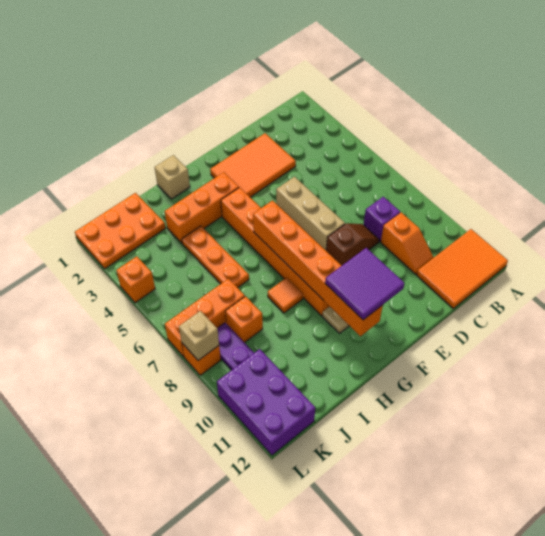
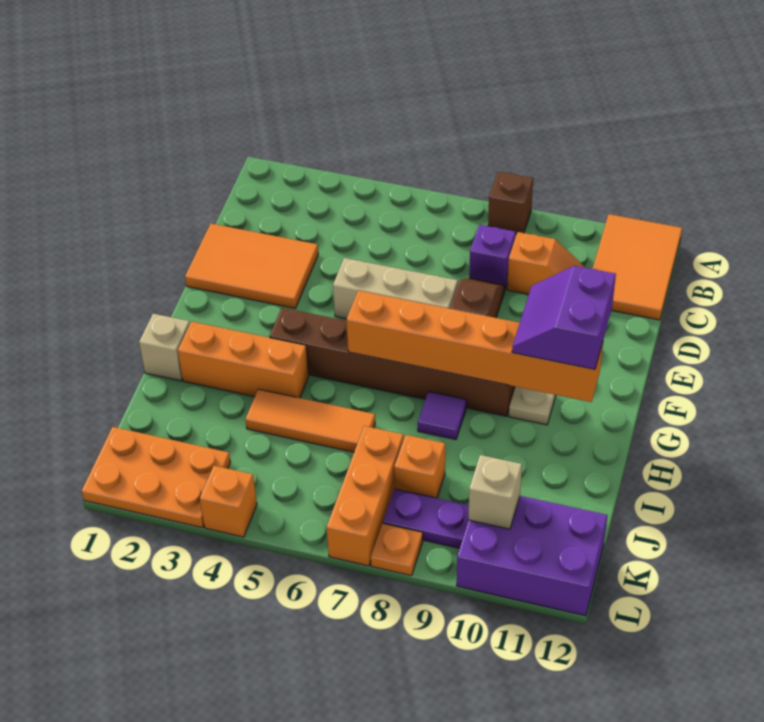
none -> brown 1x1 brick [488,172,533,234]
orange 2x3 tile [210,133,296,197] -> orange 2x3 tile turned to [185,224,318,308]
purple 2x2 tile [325,248,405,320] -> purple 2x2 slope [512,266,616,369]
orange 1x3 brick [165,172,239,243] -> orange 1x3 brick turned to [178,322,309,398]
orange 1x6 brick [221,187,329,316] -> brown 1x6 brick [269,308,515,416]
orange 1x1 tile [268,278,303,313] -> purple 1x1 tile [418,392,466,440]
orange 1x3 plate [182,226,249,288] -> orange 1x3 tile [245,389,375,452]
orange 2x3 plate [75,193,166,269] -> orange 2x3 plate turned to [82,427,230,528]
orange 1x1 brick [182,343,221,375] -> orange 1x1 plate [371,524,423,576]
tan 1x1 brick [179,311,219,360] -> tan 1x1 brick moved to [469,455,522,529]

